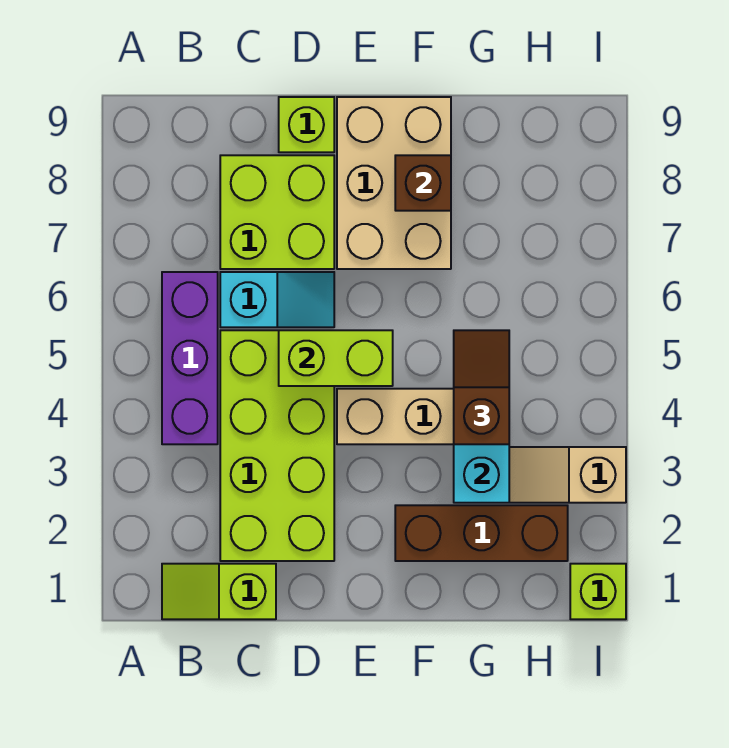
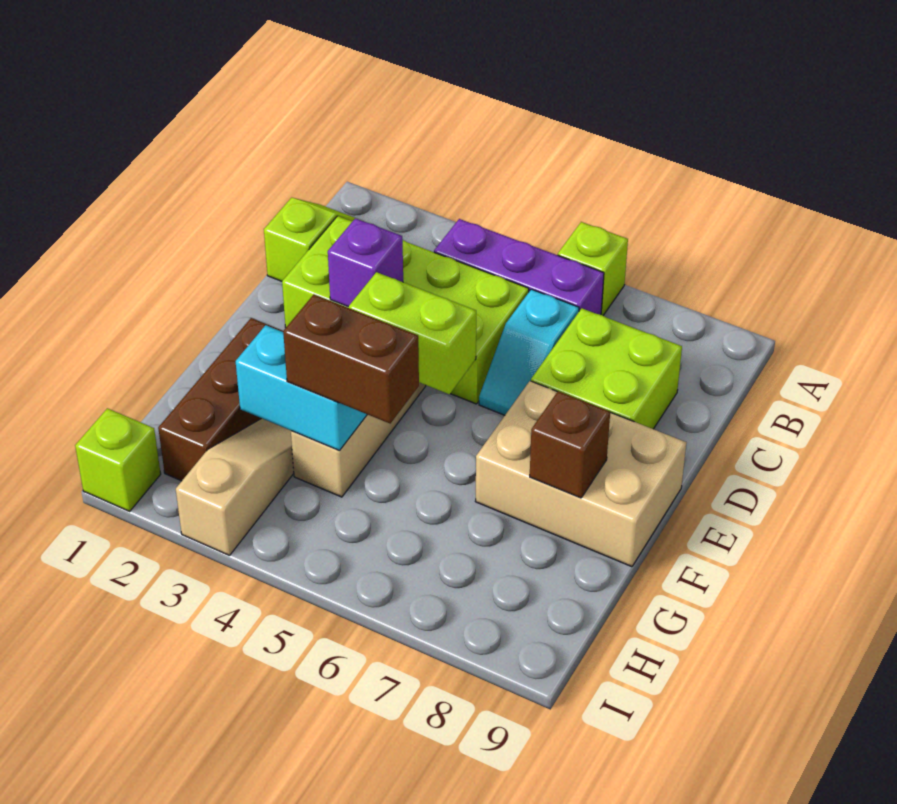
none -> purple 1x1 brick [328,218,403,306]
lime 1x2 brick [279,330,393,386] -> lime 1x2 brick turned to [348,272,476,394]
lime 1x1 brick [279,97,334,152] -> lime 1x1 brick moved to [558,222,628,315]
brown 1x2 slope [454,330,509,444] -> brown 1x2 brick [283,295,419,423]

